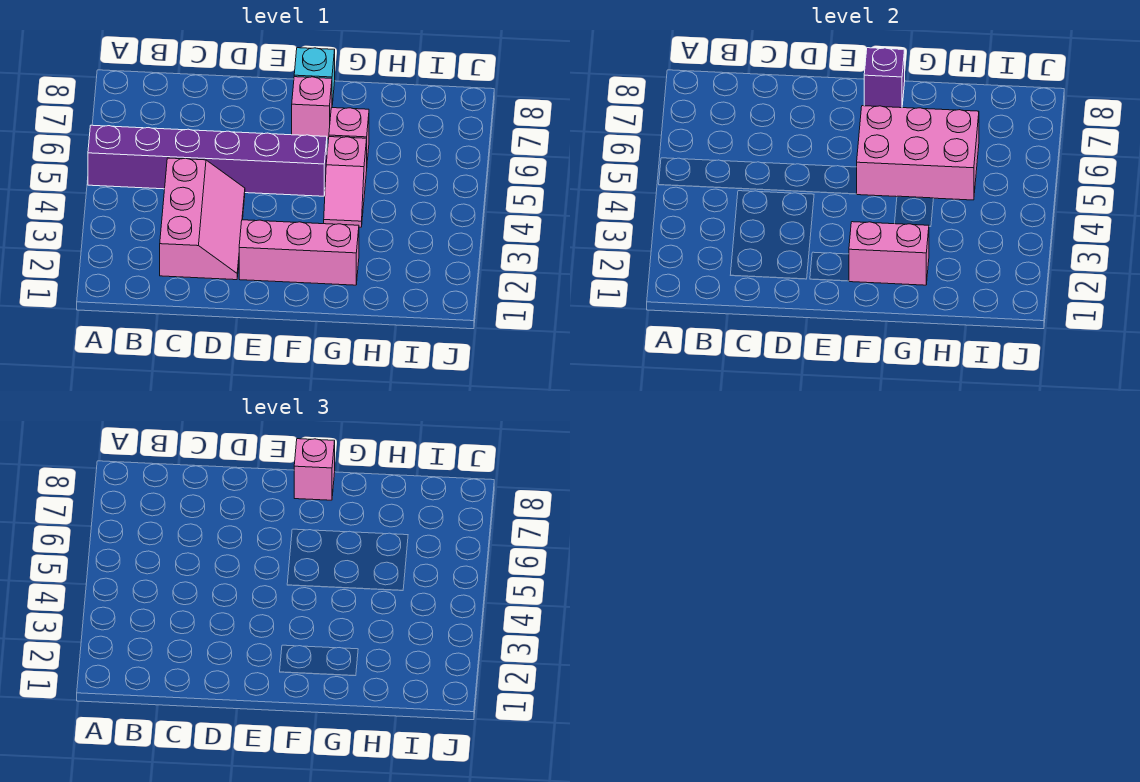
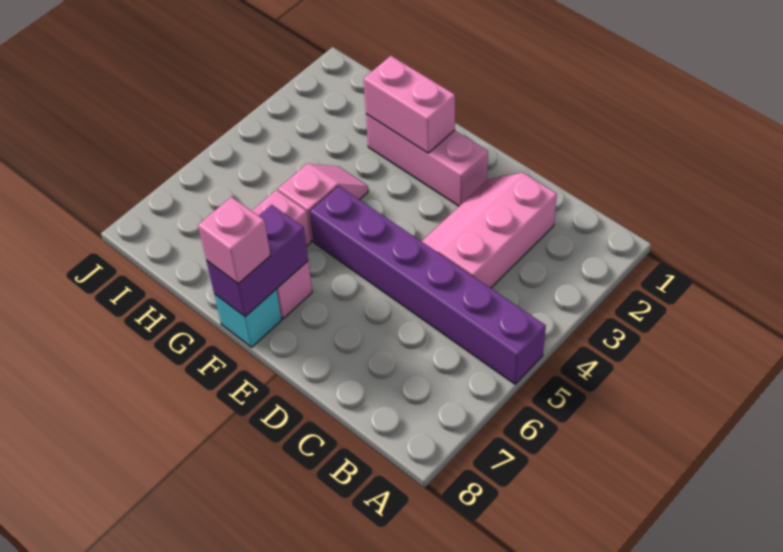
pink 2x3 brick [857,106,979,200] -> none
purple 1x1 brick [864,48,905,108] -> purple 1x2 brick [207,205,308,317]

